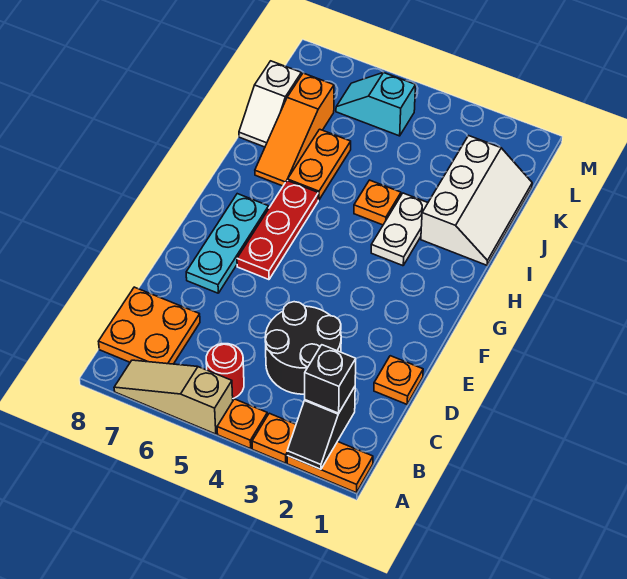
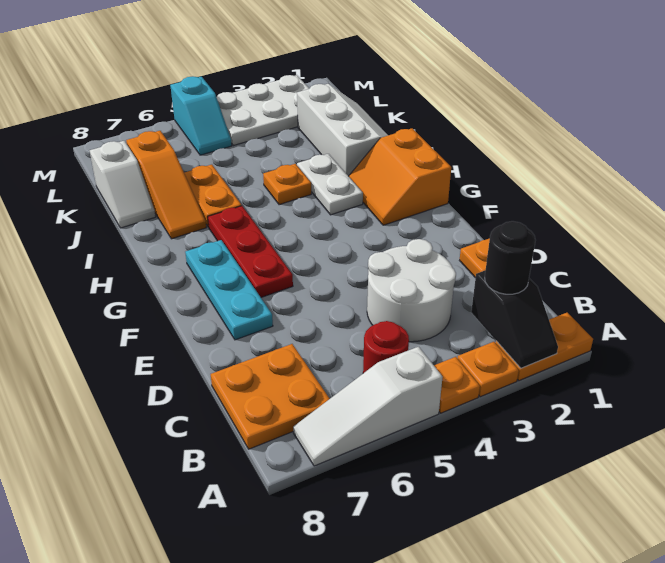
tan 1x3 slope [114,360,233,434] -> white 1x3 slope [293,347,443,466]
black 1x1 brick [305,345,356,413] -> black 1x1 round brick [485,221,536,294]
black 2x2 round brick [265,302,341,394] -> white 2x2 round brick [367,239,456,342]
none -> orange 2x2 slope [349,128,451,225]
none -> white 2x3 plate [217,75,309,146]
cyan 1x2 slope [336,72,416,136] -> cyan 1x2 slope turned to [170,76,232,155]

